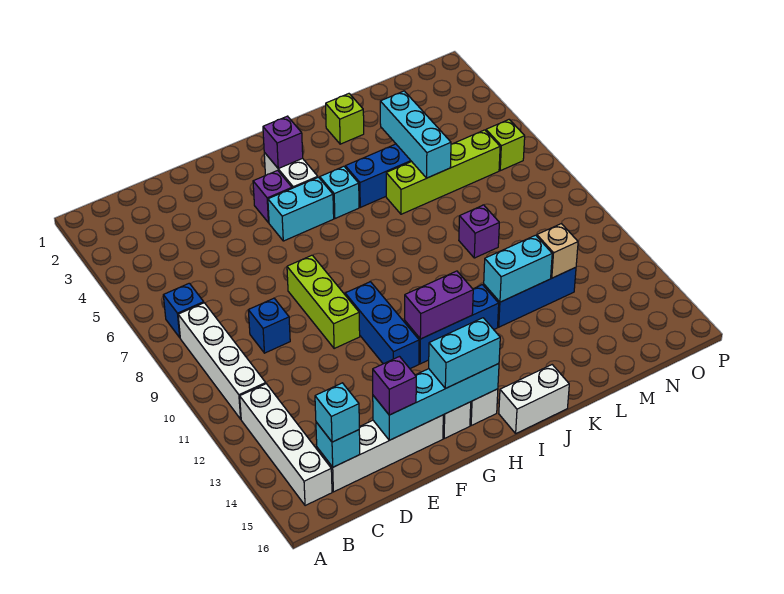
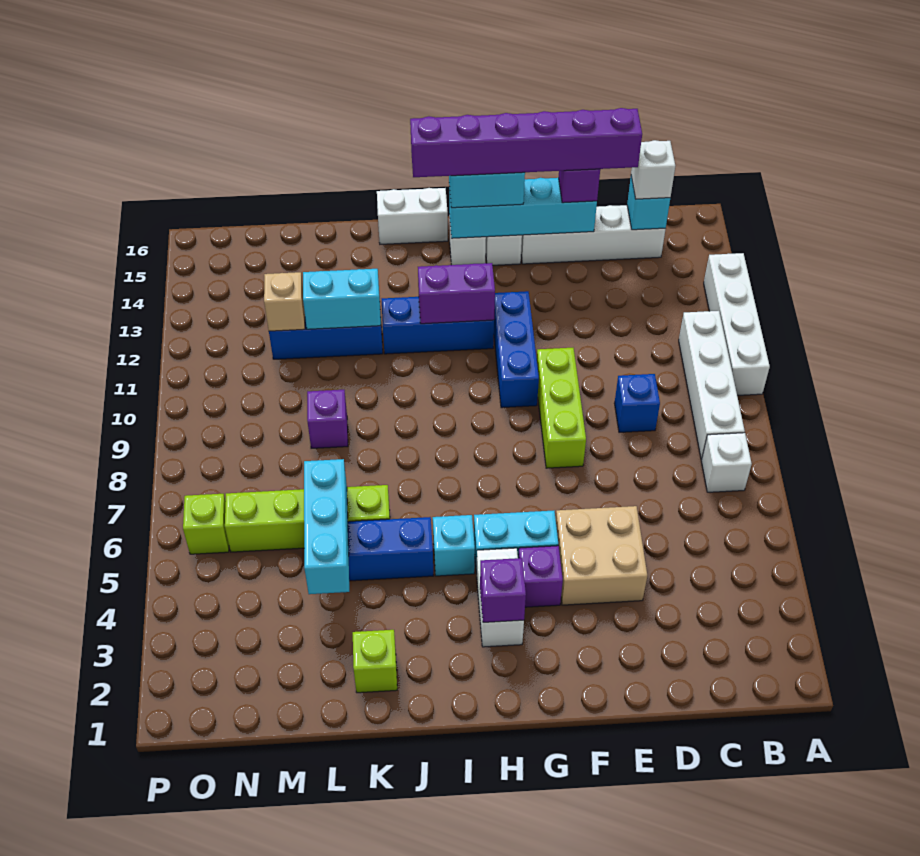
blue 1x1 brick [163,283,204,338] -> white 1x1 brick [701,433,752,492]
white 1x4 brick [240,384,332,506] -> white 1x4 brick moved to [704,253,770,395]
cyan 1x1 brick [315,383,359,442] -> white 1x1 brick [631,140,675,199]
none -> purple 1x6 brick [410,108,642,177]
none -> tan 2x2 brick [556,506,647,605]

